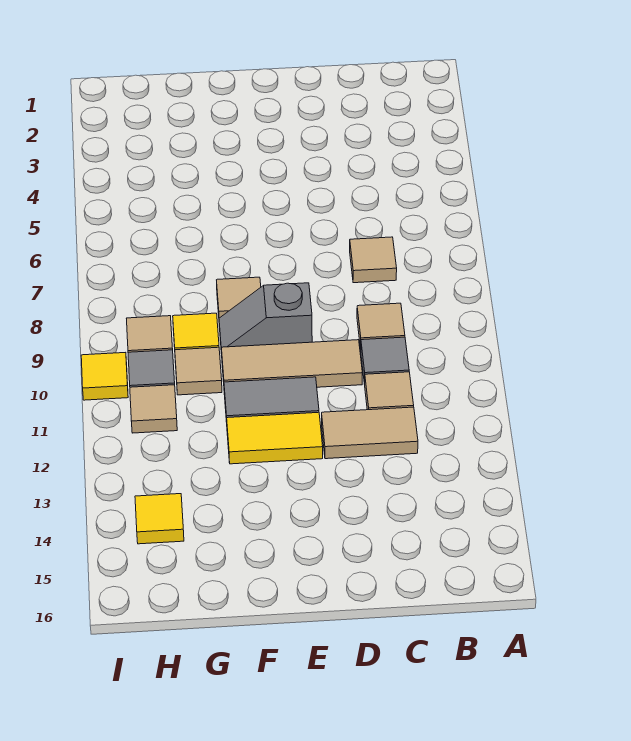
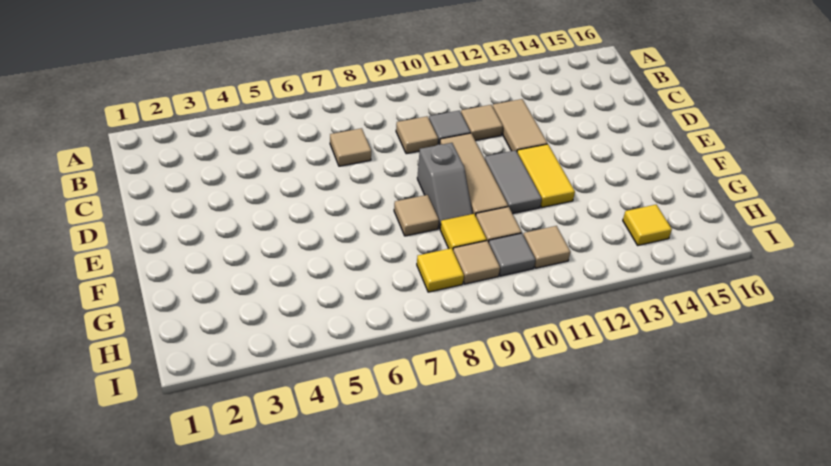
yellow 1x1 tile [81,352,128,400] -> yellow 1x1 tile moved to [417,248,464,292]

